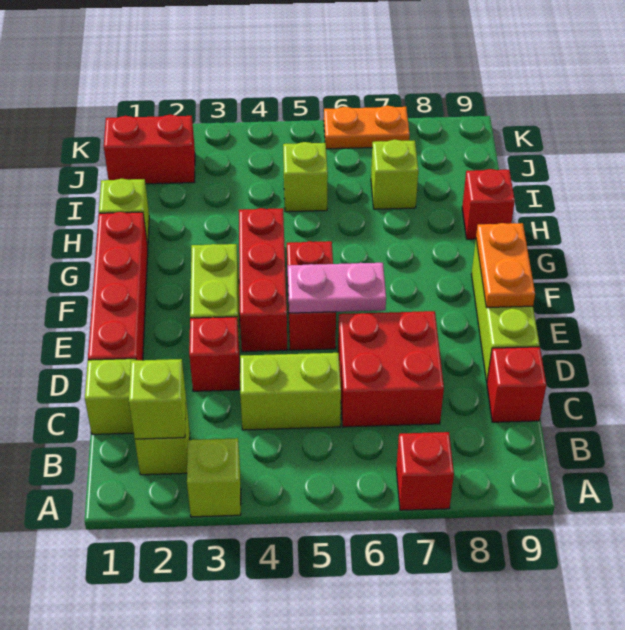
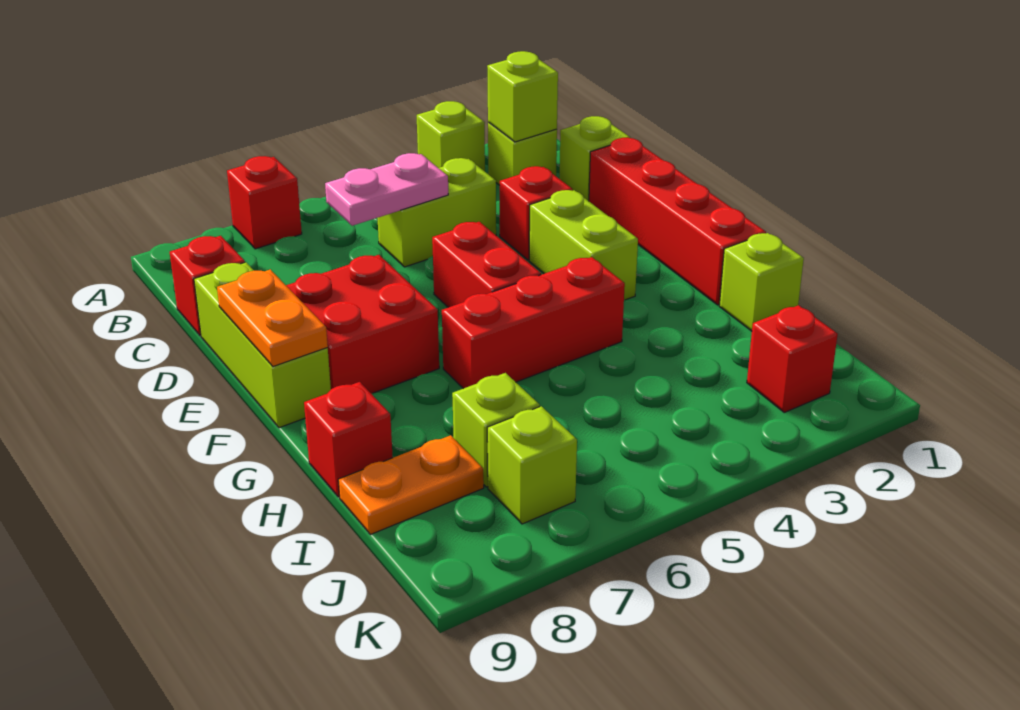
red 2x2 brick [338,311,444,427] -> red 2x2 brick moved to [286,255,439,394]
red 1x3 brick [239,208,287,352] -> red 1x3 brick turned to [442,257,625,389]
pink 1x2 plate [288,263,386,313] -> pink 1x2 plate moved to [325,153,448,226]
lime 1x1 brick [283,142,328,212] -> lime 1x1 brick moved to [487,406,577,524]
red 1x2 brick [104,115,195,184] -> red 1x1 brick [747,305,838,412]
orange 1x2 plate [324,106,410,149] -> orange 1x2 plate moved to [338,435,484,535]

